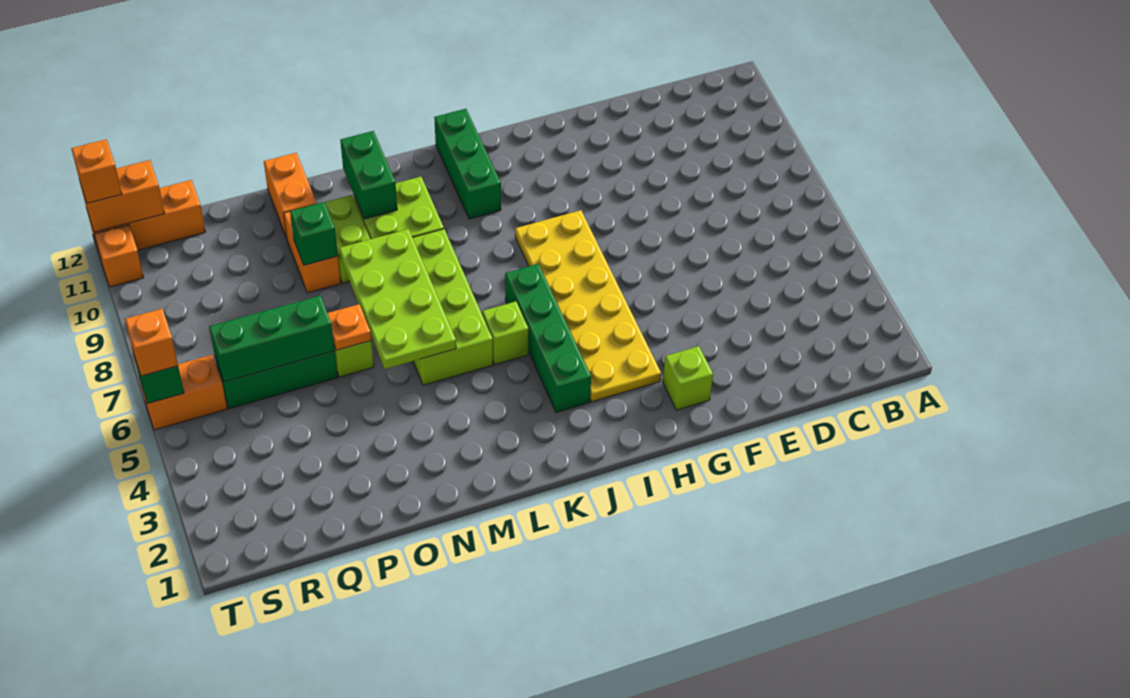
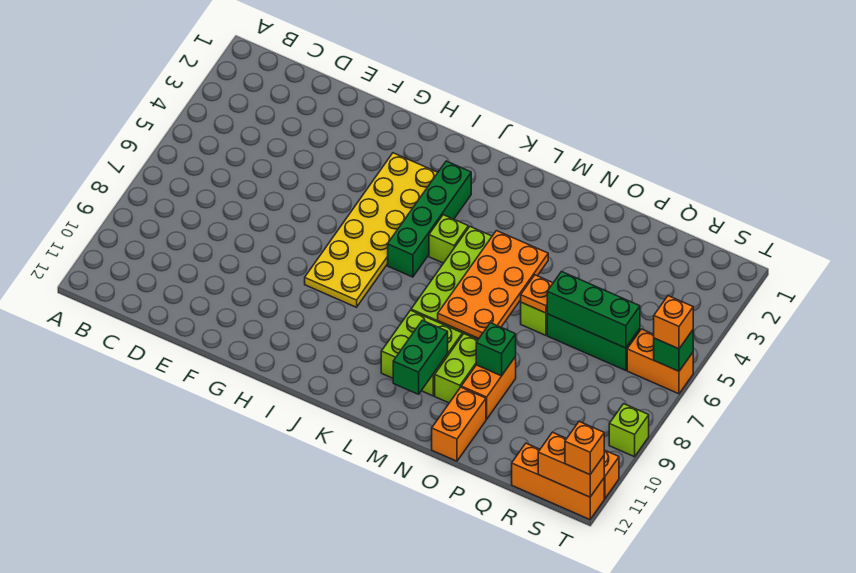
lime 1x1 brick [663,346,713,410] -> lime 1x1 brick moved to [609,404,649,457]
green 1x3 brick [434,109,501,219] -> none
lime 2x4 plate [339,229,456,369] -> orange 2x4 plate [438,231,548,338]

